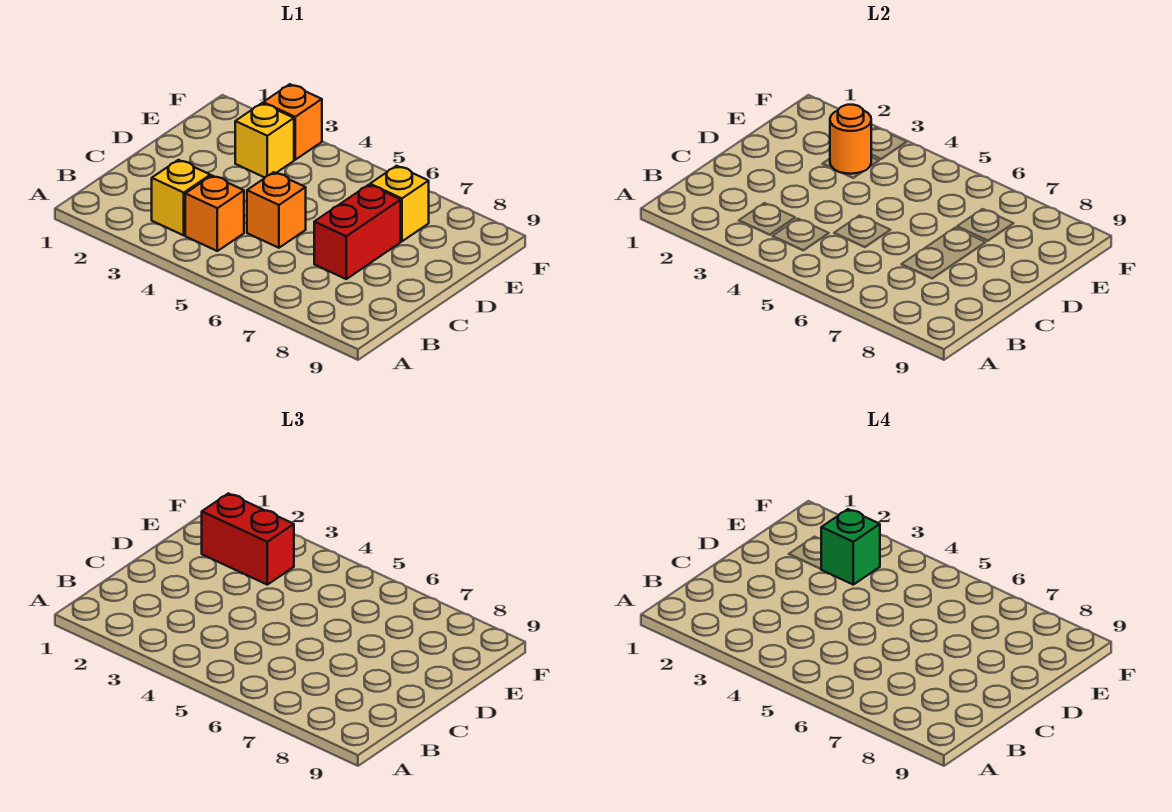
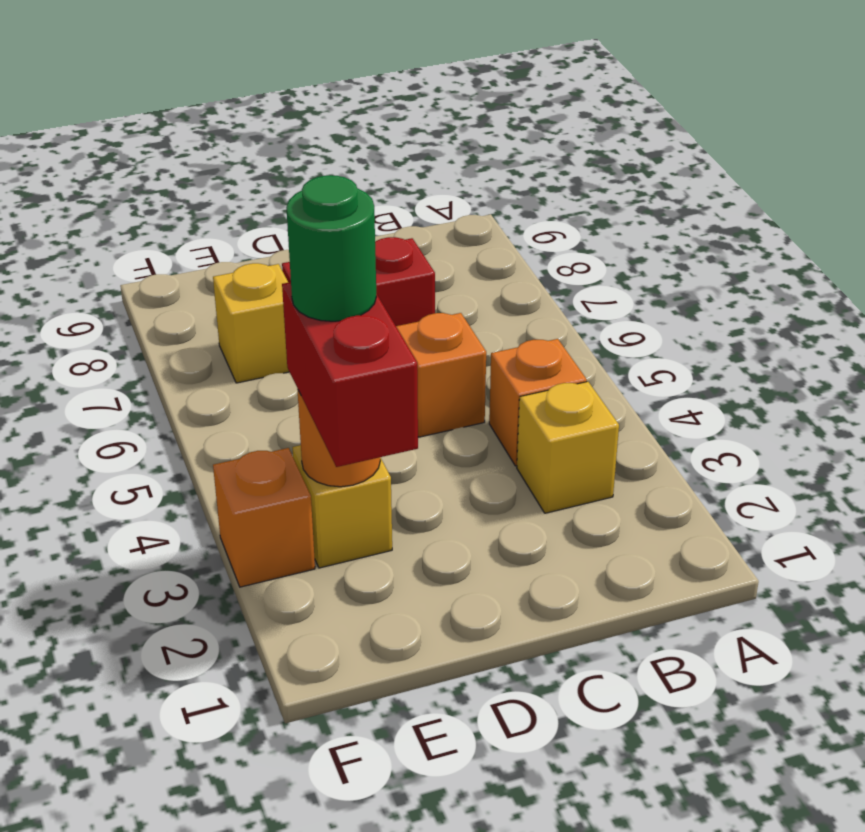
green 1x1 brick [821,509,880,585] -> green 1x1 round brick [286,175,376,321]

